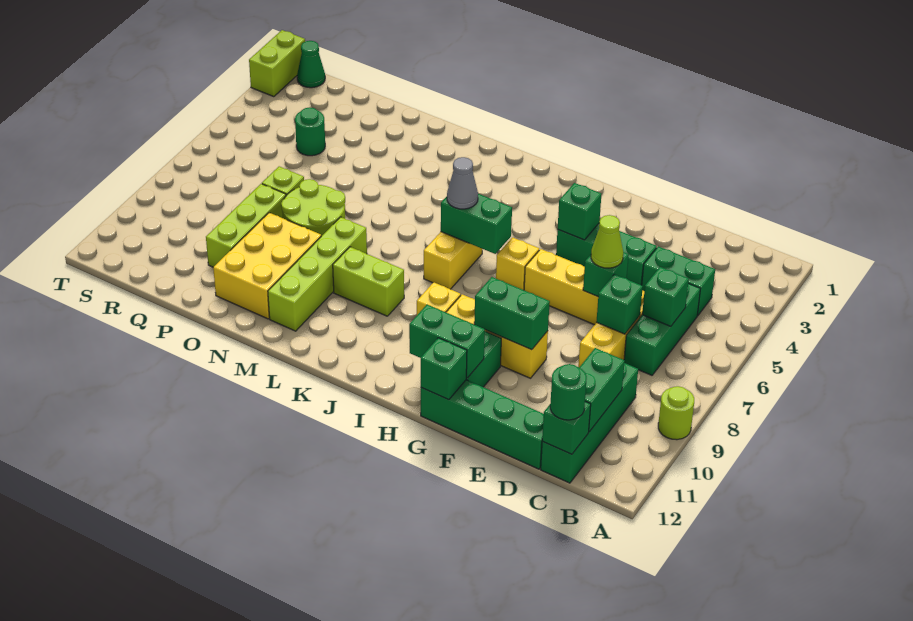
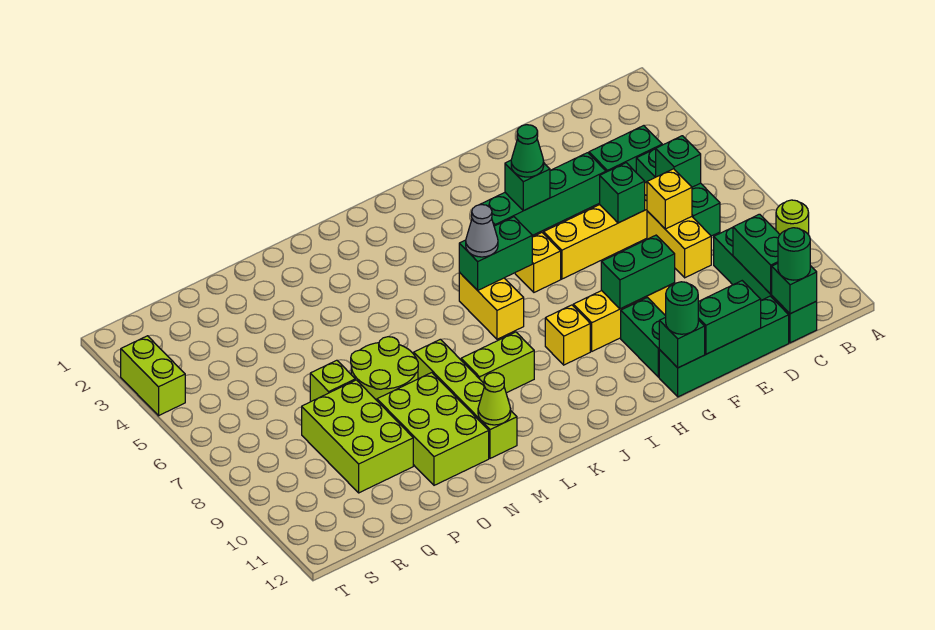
green 1x1 brick [596,274,643,334] -> yellow 1x1 brick [647,169,692,229]
green 1x3 brick [556,224,657,285] -> green 1x4 brick [480,153,606,236]
lime 1x1 cone [591,215,623,268] -> lime 1x1 cone moved to [478,373,511,425]
green 1x2 brick [409,305,485,378] -> green 1x2 brick moved to [698,281,761,354]
yellow 2x3 brick [213,213,321,319] -> lime 2x3 brick [377,373,489,485]
lime 1x3 brick [206,184,286,267] -> lime 2x3 brick [302,380,413,493]
green 1x1 round brick [295,107,325,156] -> green 1x1 round brick moved to [666,282,698,334]
green 1x1 cone [297,41,325,88] -> green 1x1 cone moved to [511,125,544,177]
lime 1x2 brick [249,30,305,97] -> lime 1x2 brick moved to [121,336,185,416]

